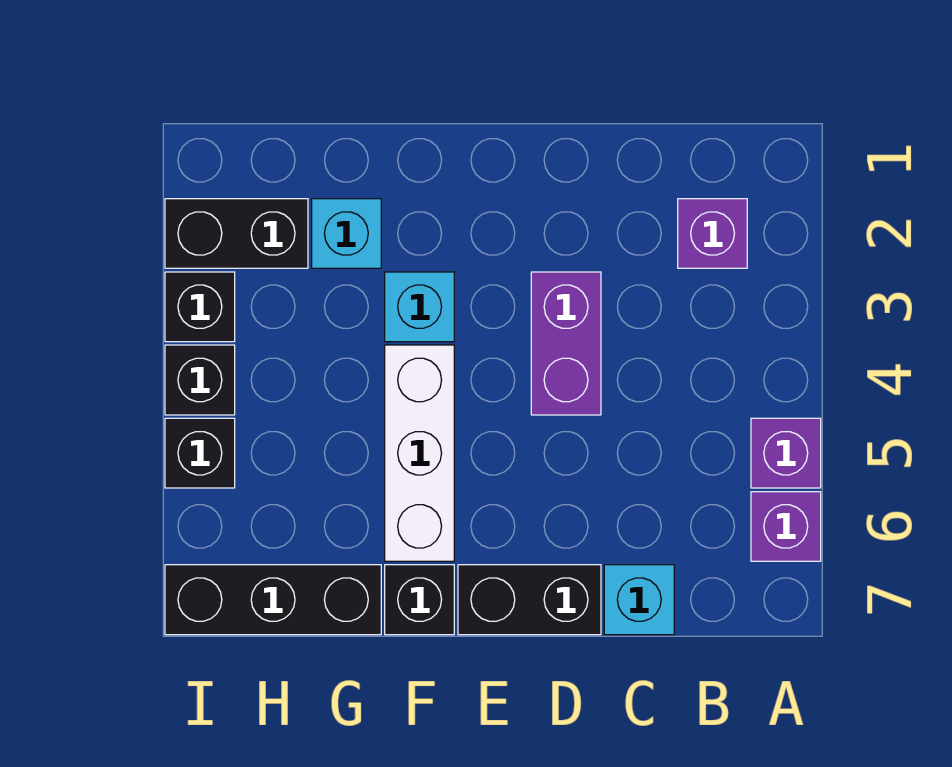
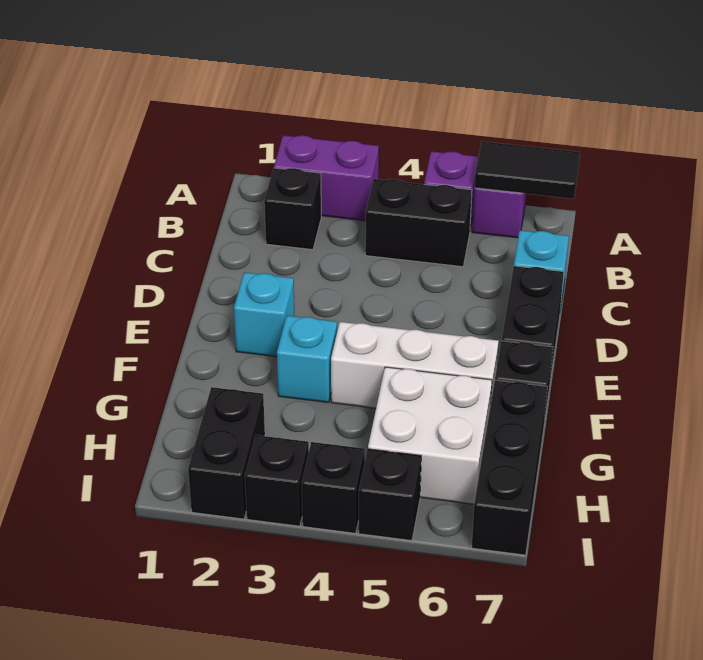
none -> black 1x2 tile [475,142,580,199]
purple 1x1 brick [678,199,747,268] -> black 1x1 brick [264,168,321,250]
none -> black 1x2 brick [365,179,472,267]
purple 1x2 brick [531,272,601,415] -> purple 1x2 brick moved to [274,135,379,221]
cyan 1x1 brick [312,199,381,268] -> cyan 1x1 brick moved to [234,272,294,357]
none -> white 2x2 brick [368,367,492,504]

